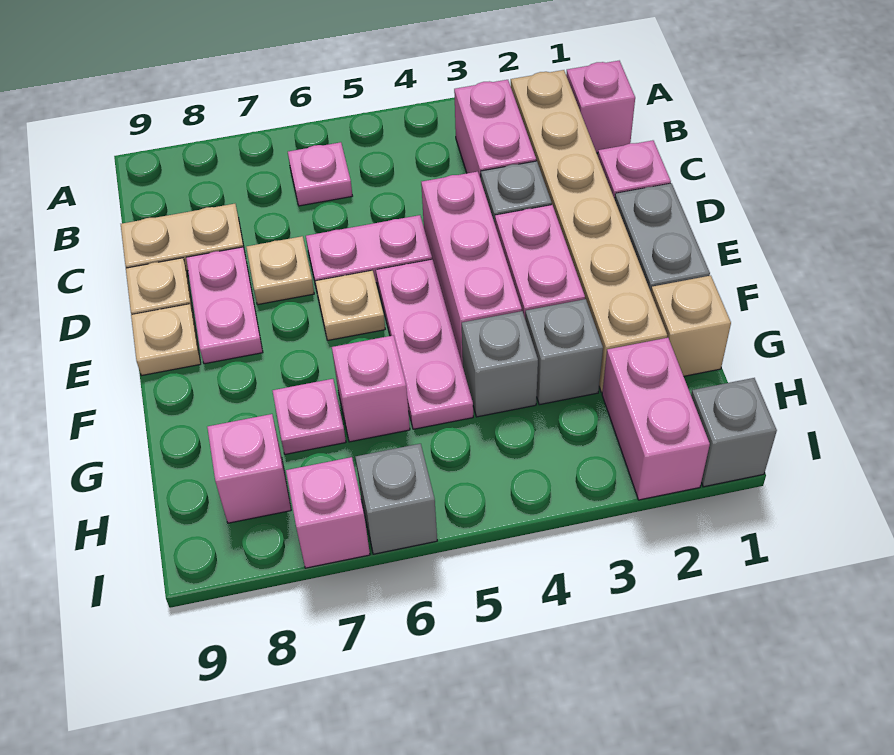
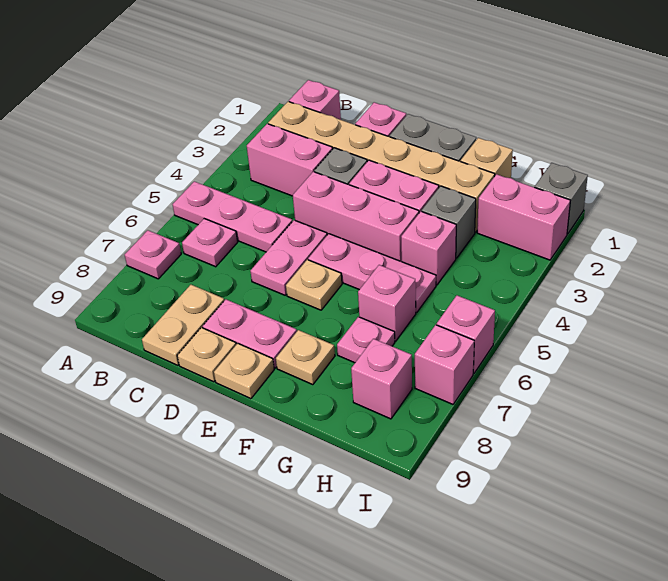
none -> pink 1x3 plate [173,181,292,252]
none -> pink 1x1 plate [125,230,181,279]
tan 1x1 plate [246,236,314,305] -> tan 1x1 plate moved to [276,330,335,385]
grey 1x1 brick [462,311,538,417] -> pink 1x1 brick [401,211,456,285]
grey 1x1 brick [355,444,437,554] -> pink 1x1 brick [437,295,495,373]

